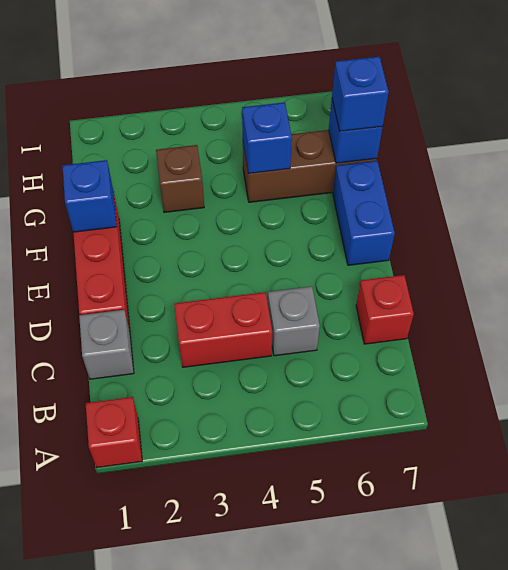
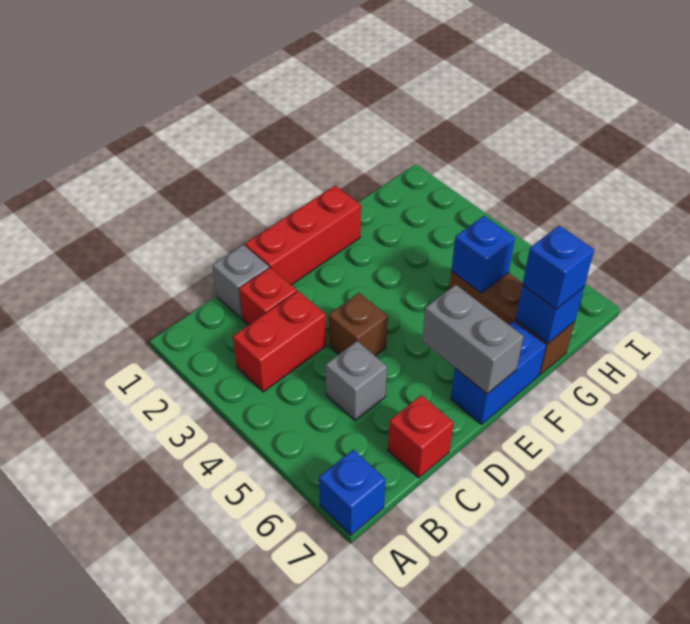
red 1x1 brick [86,397,142,467] -> red 1x1 brick moved to [239,267,297,325]
red 1x2 brick [174,292,272,367] -> red 1x2 brick turned to [233,291,326,392]
none -> grey 1x2 brick [422,285,524,394]
blue 1x1 brick [63,160,117,232] -> blue 1x1 brick moved to [319,450,385,535]
brown 1x1 brick [156,145,204,212] -> brown 1x1 brick moved to [329,293,388,356]

